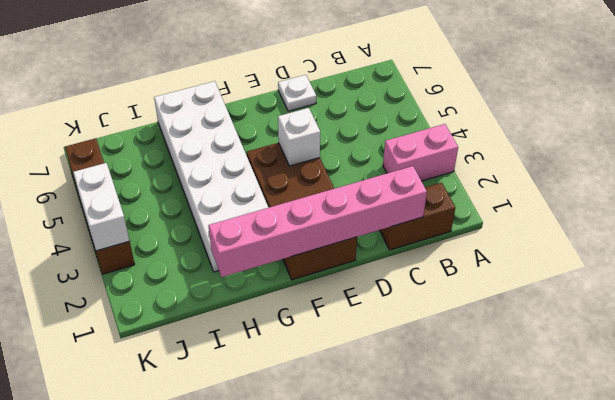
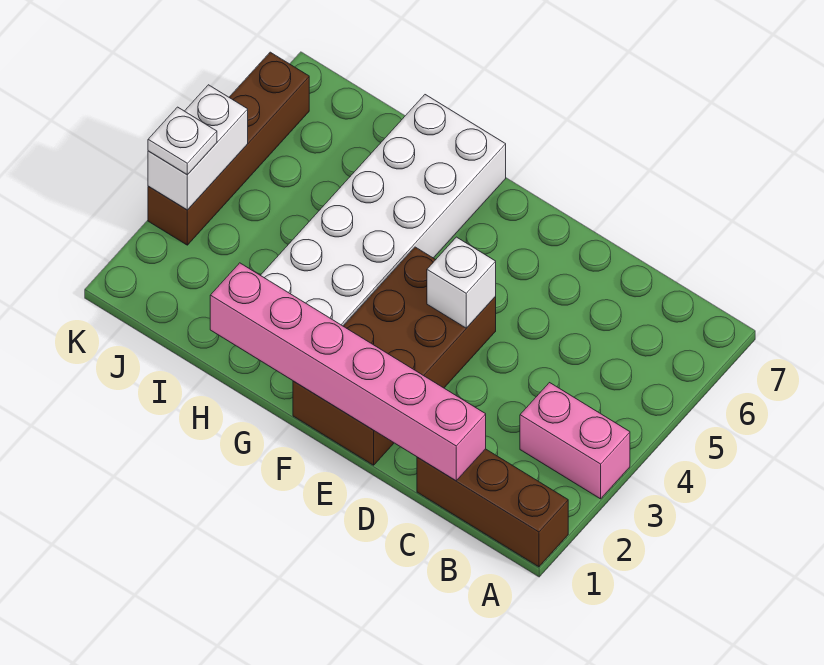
brown 1x2 brick [380,183,455,250] -> brown 1x3 brick [417,449,568,567]
white 1x1 plate [278,75,316,111] -> white 1x1 plate moved to [148,107,217,175]

